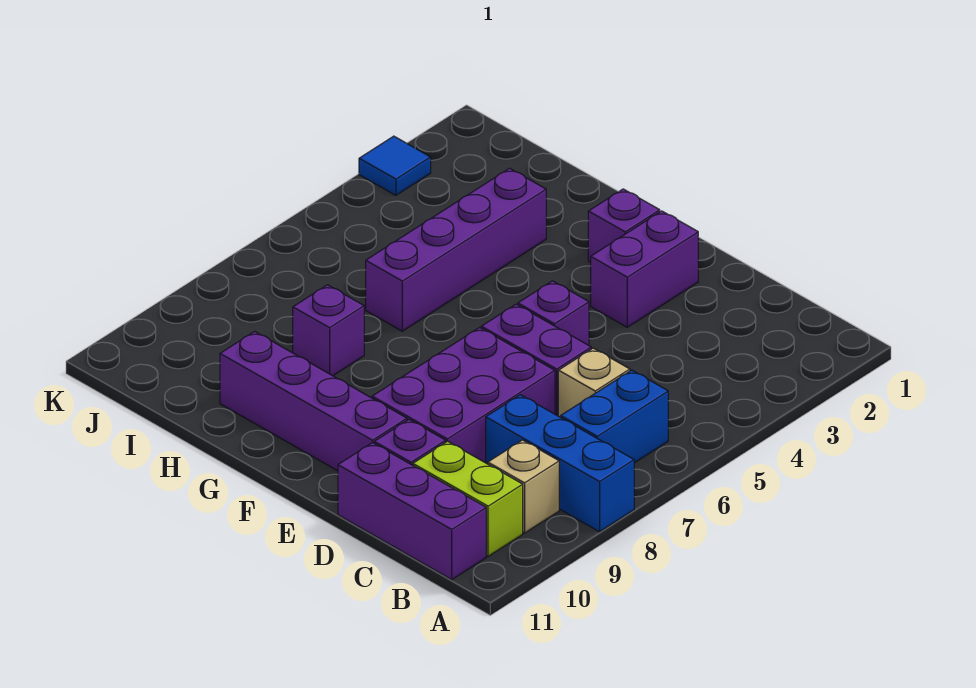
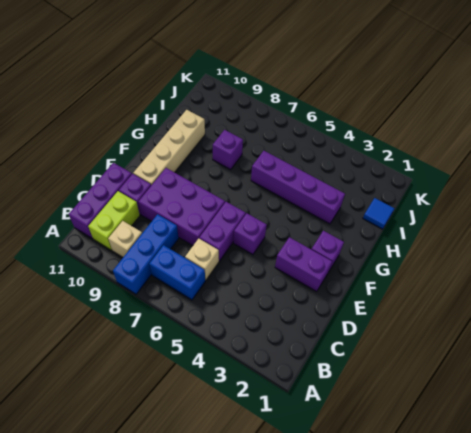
purple 1x4 brick [220,331,407,471] -> tan 1x4 brick [133,110,205,185]
blue 1x1 tile [359,136,431,195] -> blue 1x1 tile moved to [363,198,394,229]

